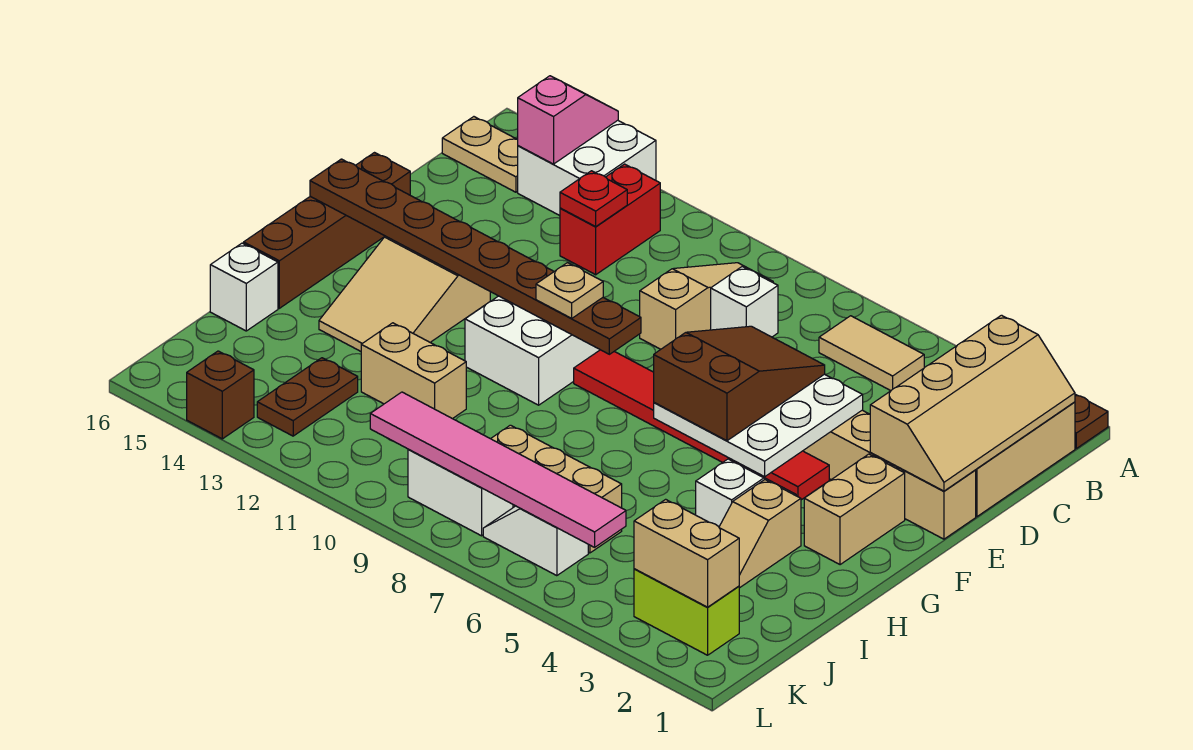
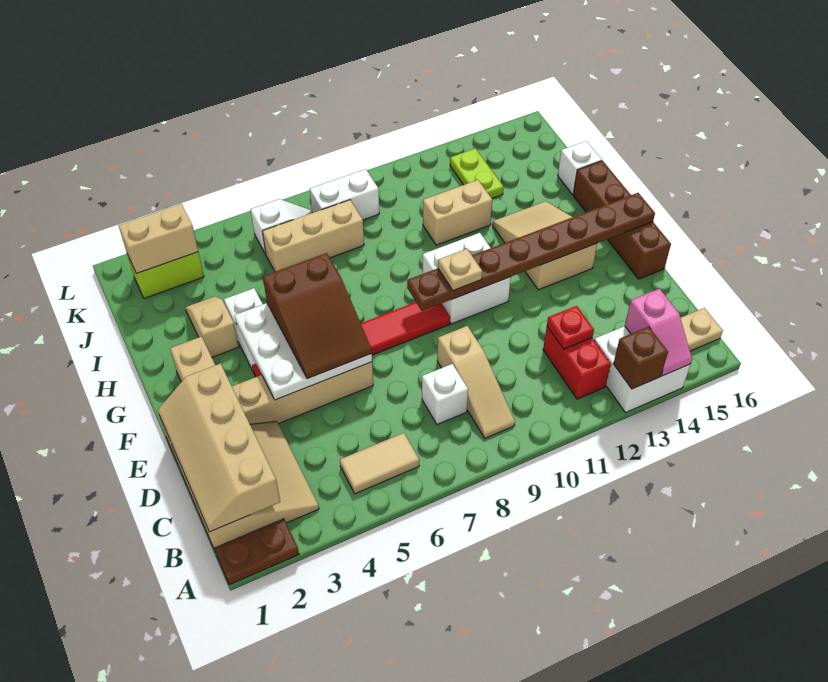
brown 1x2 plate [257,358,358,436] -> lime 1x2 plate [450,148,503,198]
pink 1x6 tile [370,392,626,547] -> none
brown 1x1 brick [187,351,254,439] -> brown 1x1 brick moved to [613,327,668,389]

